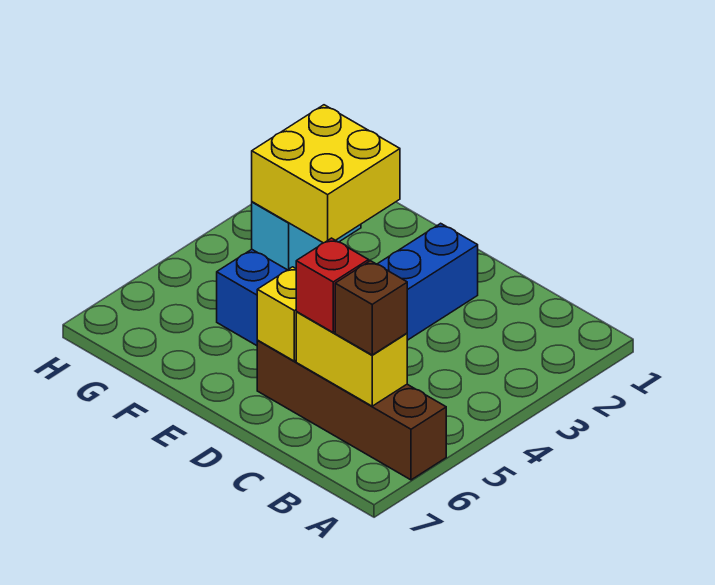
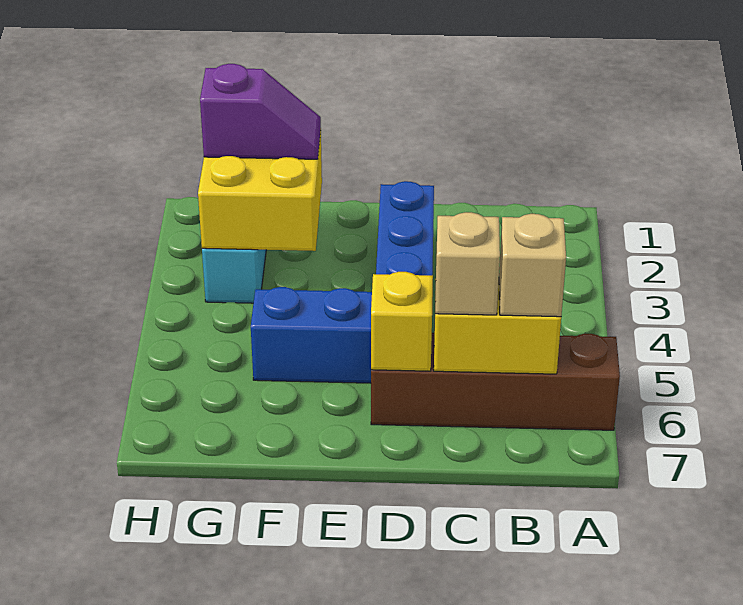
brown 1x1 brick [335,261,407,355] -> tan 1x1 brick [499,214,566,317]
red 1x1 brick [296,238,369,332] -> tan 1x1 brick [435,212,500,315]
none -> purple 1x2 slope [200,64,321,159]

